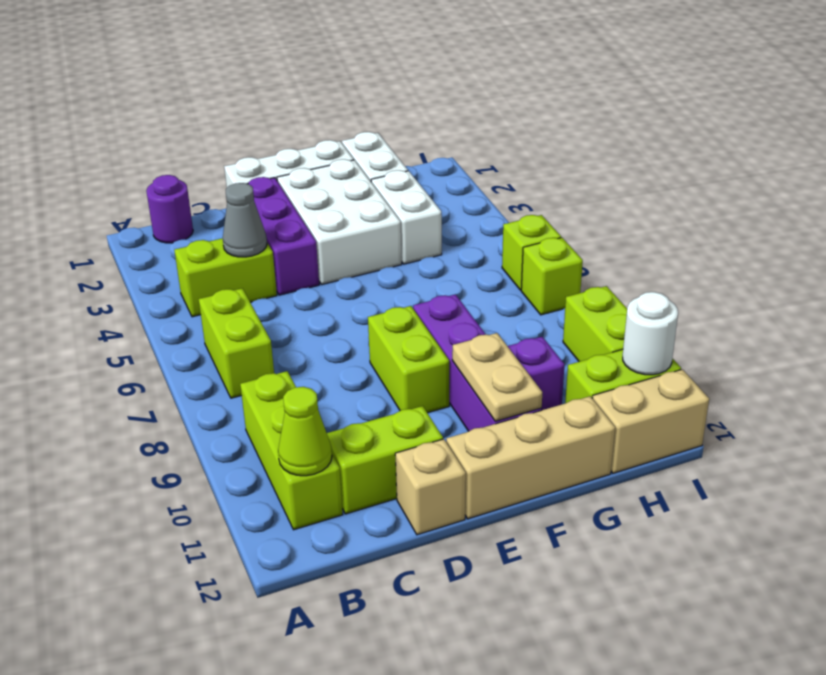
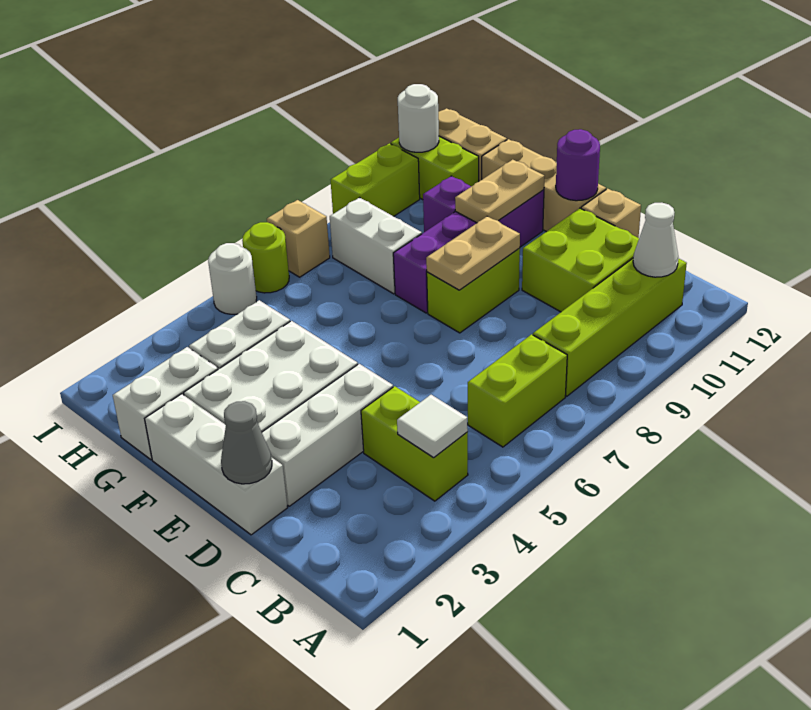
purple 1x1 round brick [146,175,193,243] -> purple 1x1 round brick moved to [556,129,600,201]
none -> white 1x1 tile [397,395,468,458]
lime 1x3 brick [240,371,343,530] -> lime 1x4 brick [533,258,687,396]
lime 1x1 cone [278,387,332,476] -> white 1x1 cone [633,203,678,277]
grey 1x1 cone [223,183,267,257] -> grey 1x1 cone moved to [221,401,272,484]
lime 1x2 brick [327,406,443,514] -> lime 2x2 brick [522,208,639,312]
purple 1x3 brick [248,177,319,295] -> white 1x3 brick [262,364,393,506]
none -> tan 1x2 plate [426,216,520,290]
none -> white 1x2 brick [330,197,422,294]
none -> white 1x1 round brick [208,243,257,314]
lime 1x1 brick [502,215,561,290] -> lime 1x1 round brick [242,222,289,293]
lime 1x1 brick [521,238,583,315] -> tan 1x1 brick [267,200,330,277]

